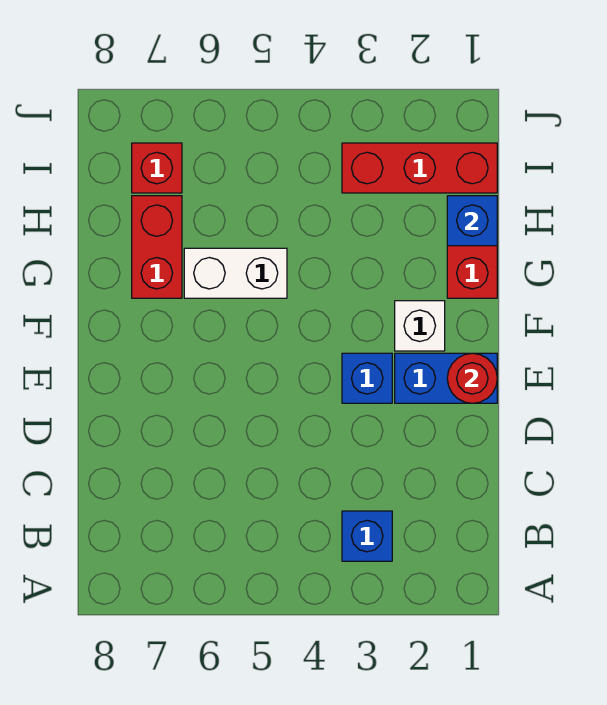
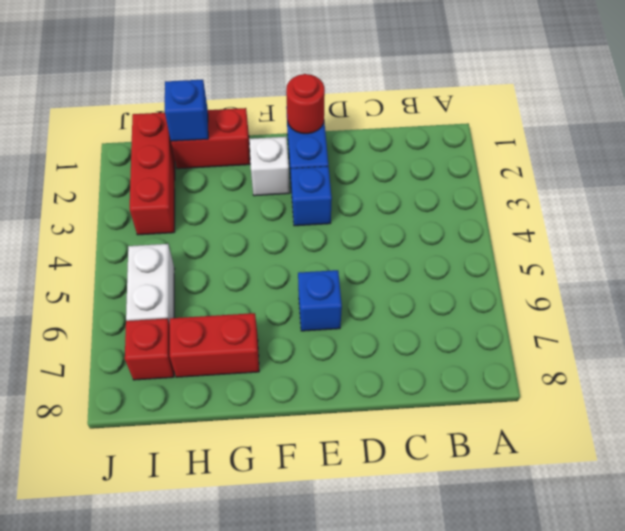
blue 1x1 brick [342,511,392,561] -> blue 1x1 brick moved to [298,270,342,331]
white 1x2 brick [184,248,287,298] -> white 1x2 brick moved to [126,244,175,324]

